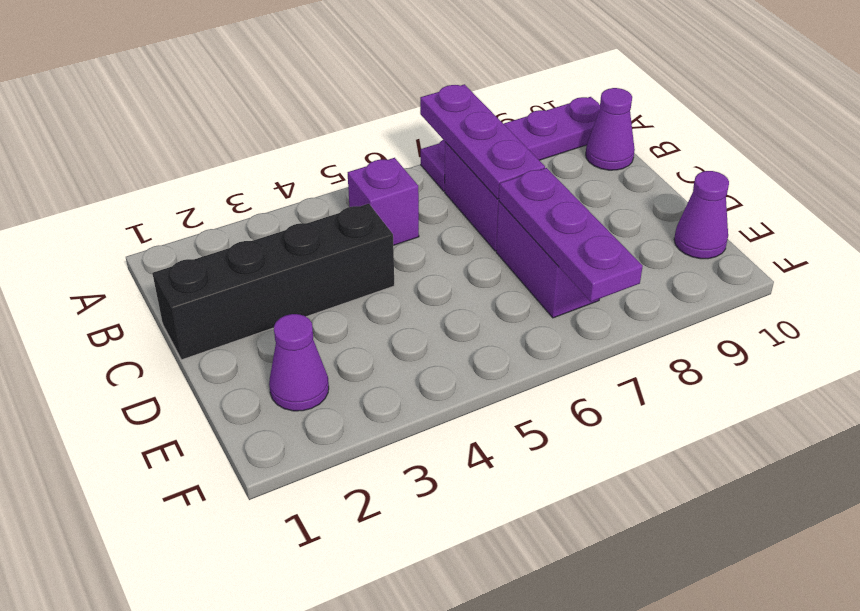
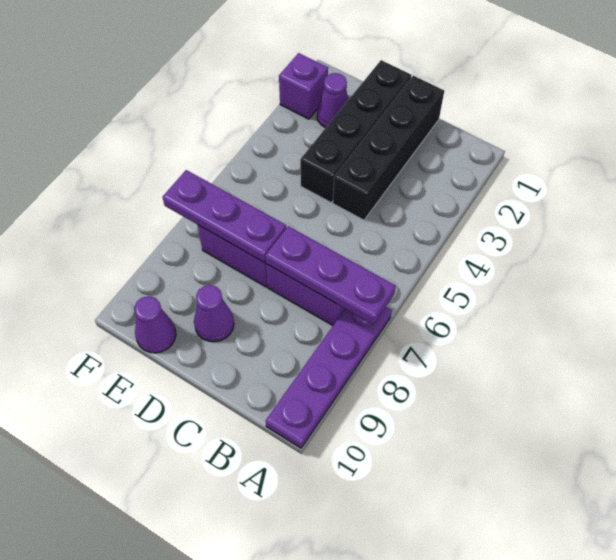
purple 1x1 brick [348,158,419,245] -> purple 1x1 brick moved to [279,53,328,119]
purple 1x1 cone [586,88,635,170] -> purple 1x1 cone moved to [194,285,234,342]
none -> black 1x4 brick [300,60,411,202]

